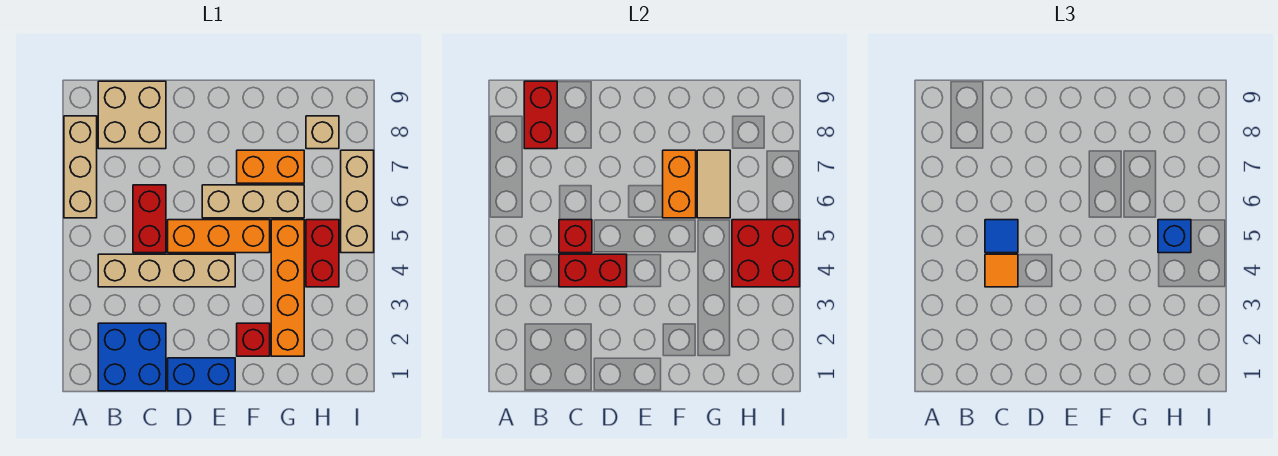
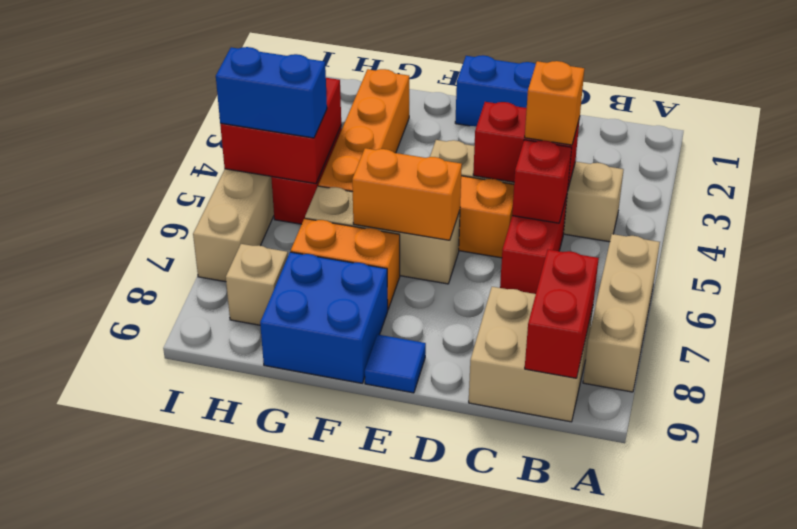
blue 2x2 brick [98,323,166,391] -> blue 2x2 brick moved to [260,252,388,383]
orange 1x1 tile [985,254,1018,287] -> orange 1x1 brick [525,61,584,145]
blue 1x1 tile [985,220,1018,253] -> blue 1x1 tile moved to [365,334,426,393]
red 1x1 brick [237,323,270,356] -> none
orange 1x2 brick [663,150,696,218] -> orange 1x2 brick turned to [352,148,462,240]
tan 1x2 tile [697,150,730,218] -> none
blue 1x1 brick [1158,220,1191,253] -> blue 1x2 brick [216,47,327,138]

